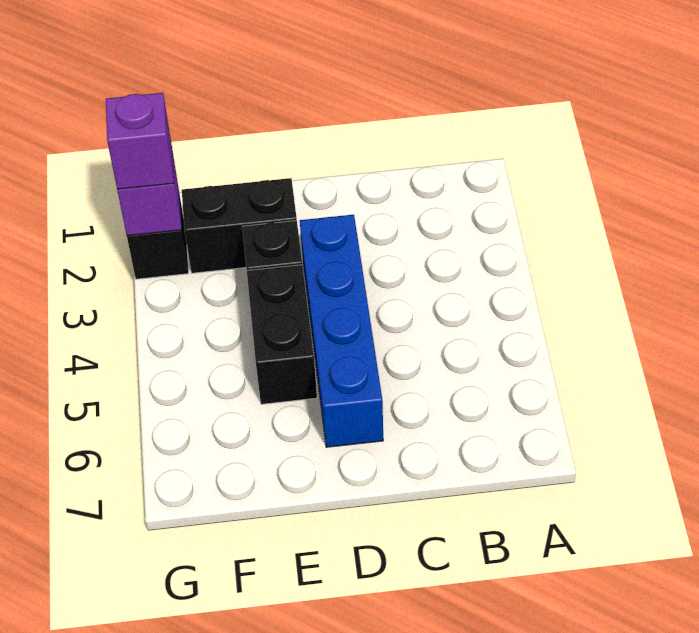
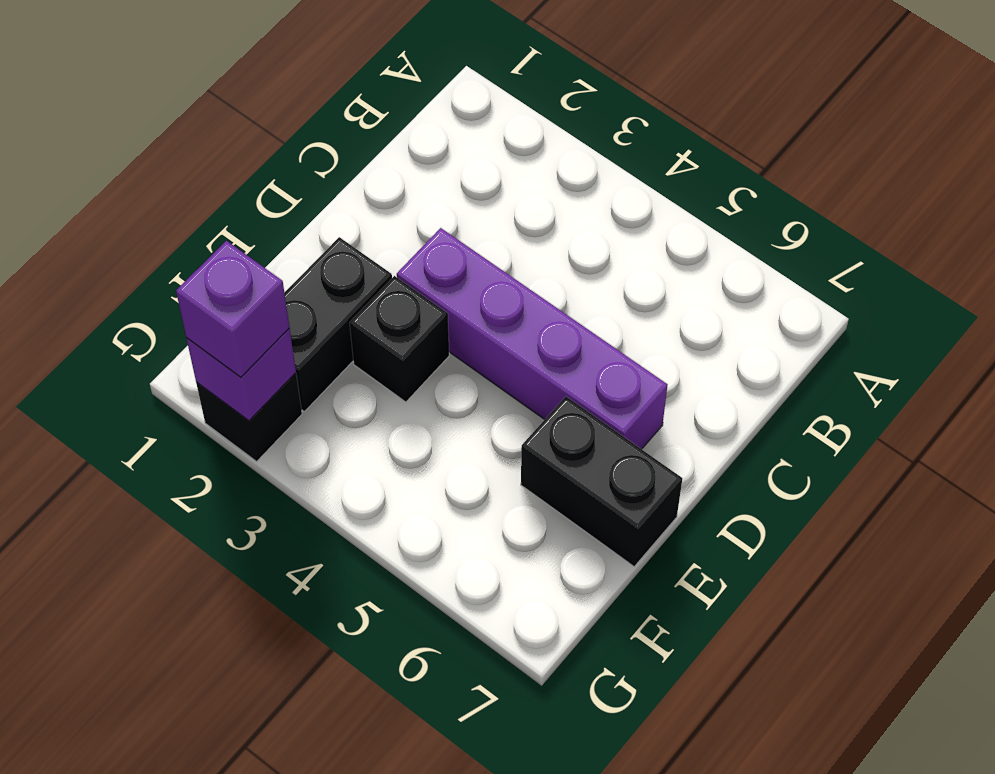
blue 1x4 brick [300,215,383,447] -> purple 1x4 brick [397,228,667,449]
black 1x2 brick [247,265,317,404] -> black 1x2 brick moved to [521,397,682,567]

